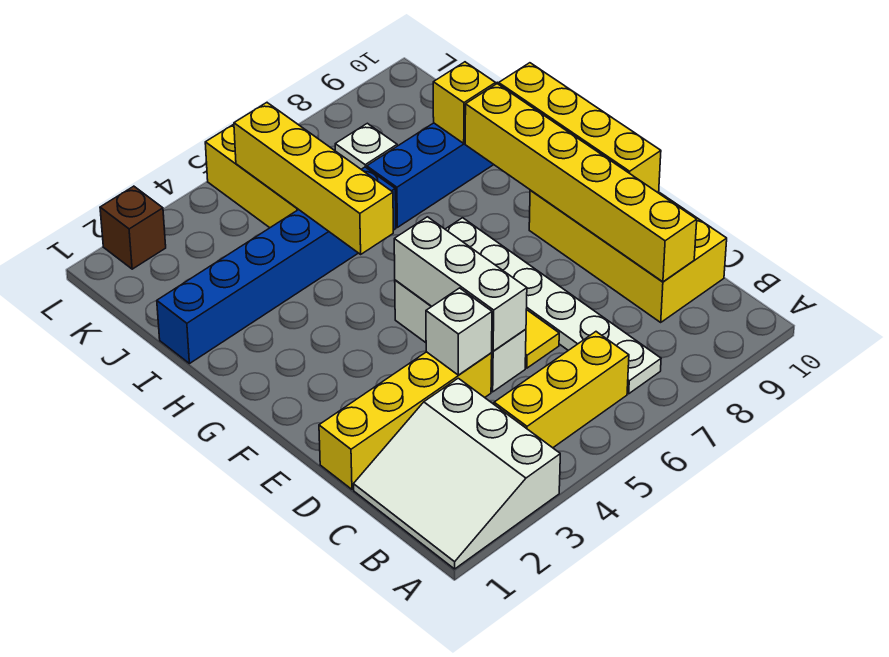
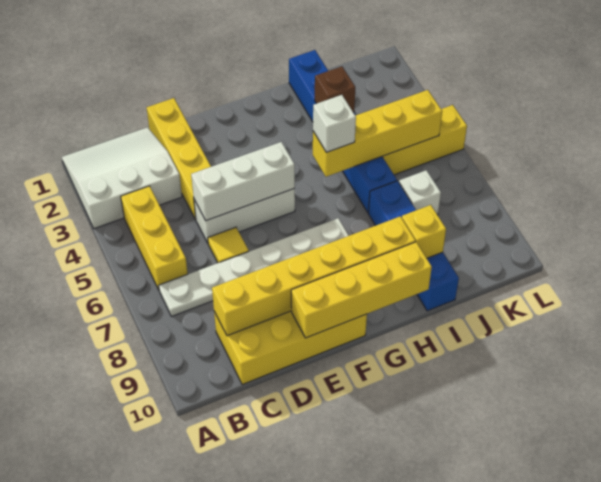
white 1x1 brick [426,288,492,375] -> white 1x1 brick moved to [313,95,356,152]
brown 1x1 brick [100,186,166,269] -> brown 1x1 brick moved to [315,66,355,112]

